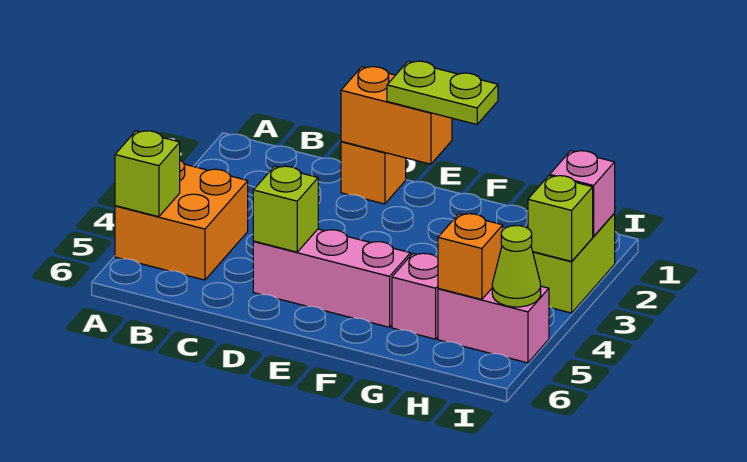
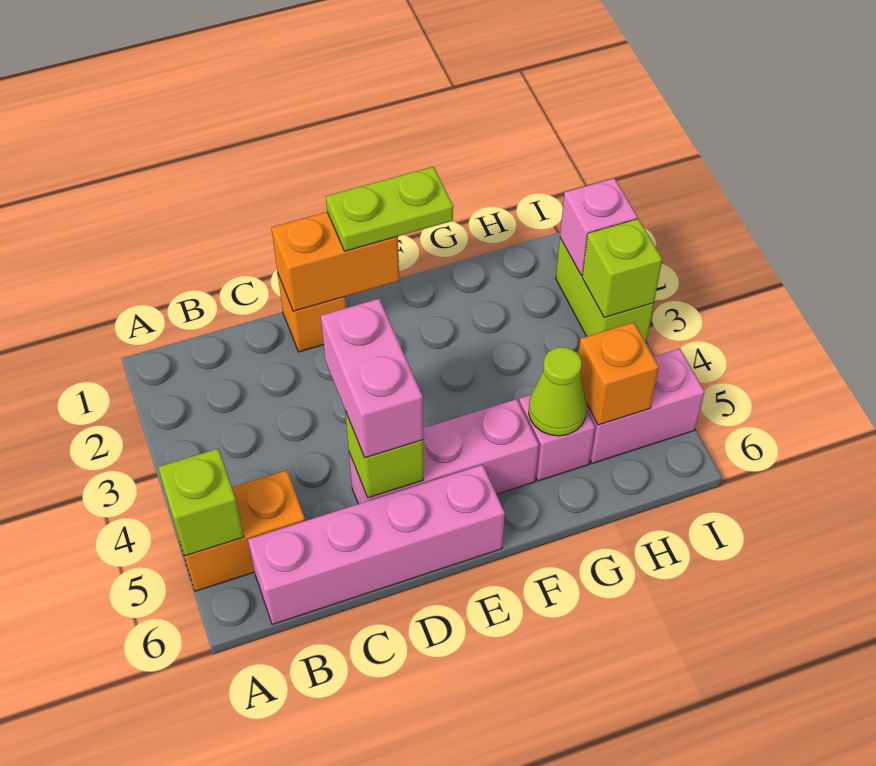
orange 2x2 brick [115,160,248,280] -> orange 1x2 brick [174,470,305,591]
none -> pink 1x4 brick [248,465,505,625]
none -> pink 1x2 brick [321,299,423,458]
lime 1x1 cone [492,226,541,307] -> lime 1x1 cone moved to [529,347,587,436]

